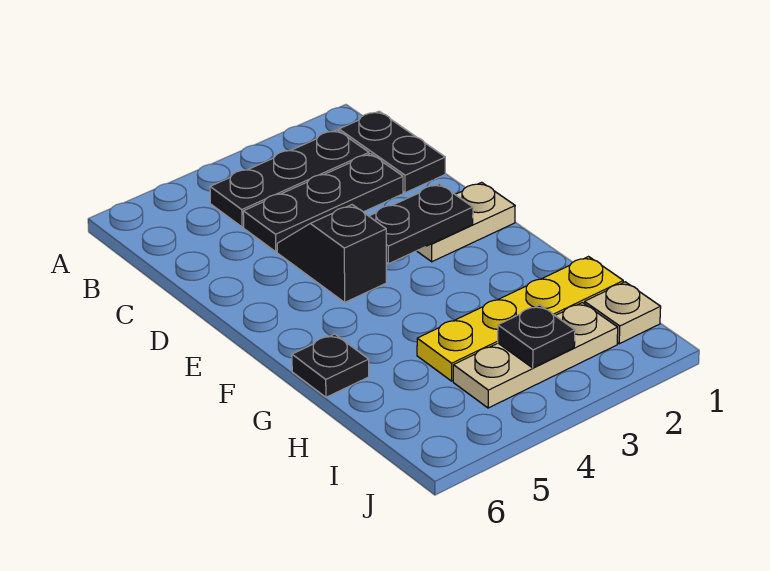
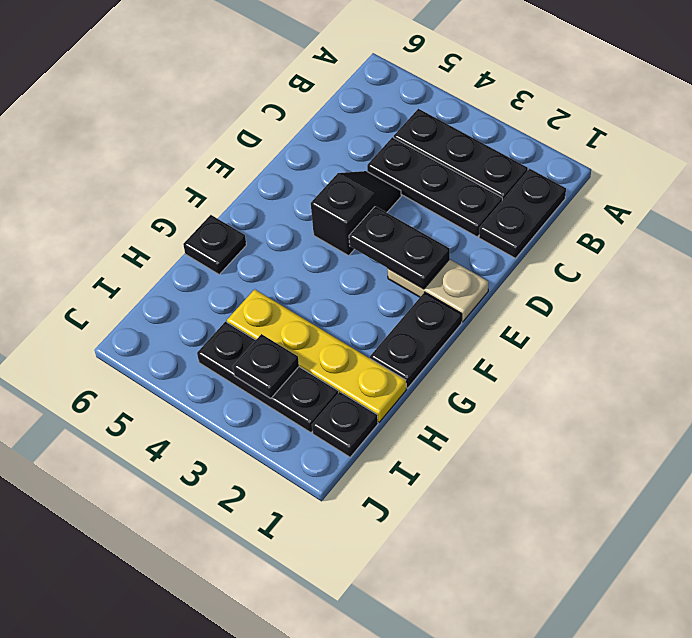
none -> black 1x2 plate [370,292,462,388]
tan 1x1 plate [584,282,661,344] -> black 1x1 plate [312,392,378,457]
tan 1x3 plate [453,303,618,408] -> black 1x3 plate [197,322,338,433]

